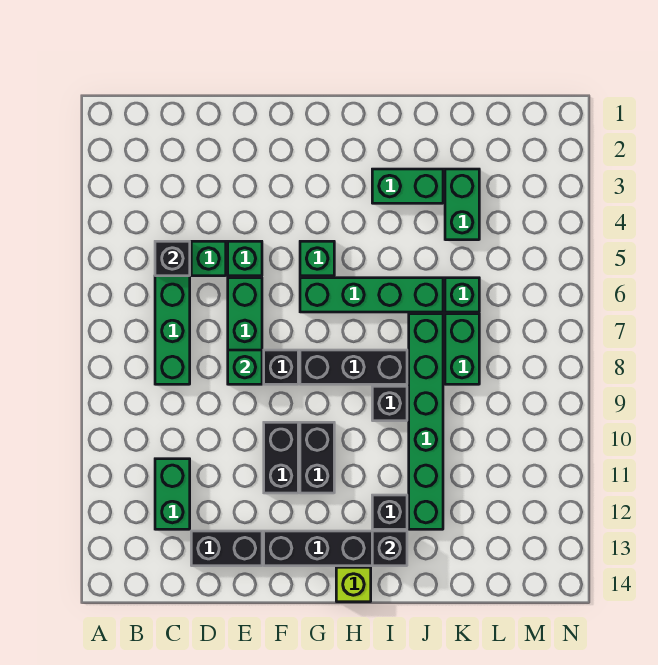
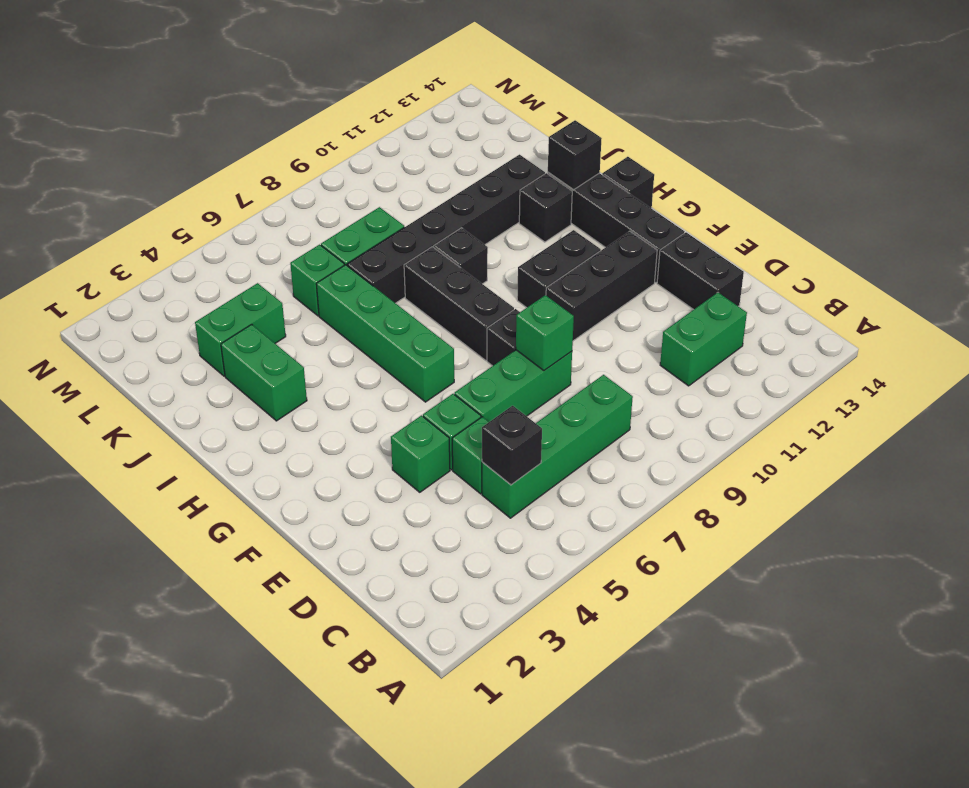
black 1x2 brick [264,422,298,493] -> black 1x3 brick [546,231,657,341]
green 1x1 brick [300,241,334,276] -> green 1x1 brick moved to [391,416,450,492]
lime 1x1 brick [336,567,371,602] -> black 1x1 brick [602,157,654,208]
green 1x6 brick [409,314,443,529] -> black 1x6 brick [347,155,545,303]

